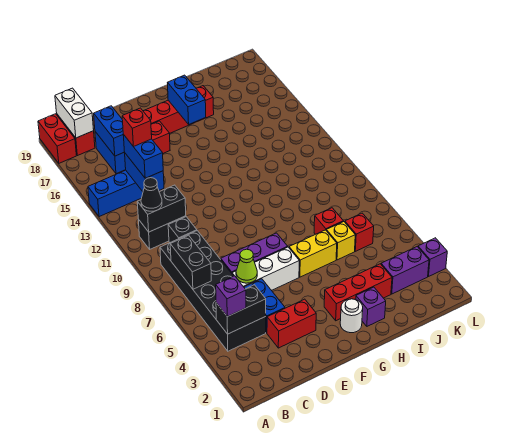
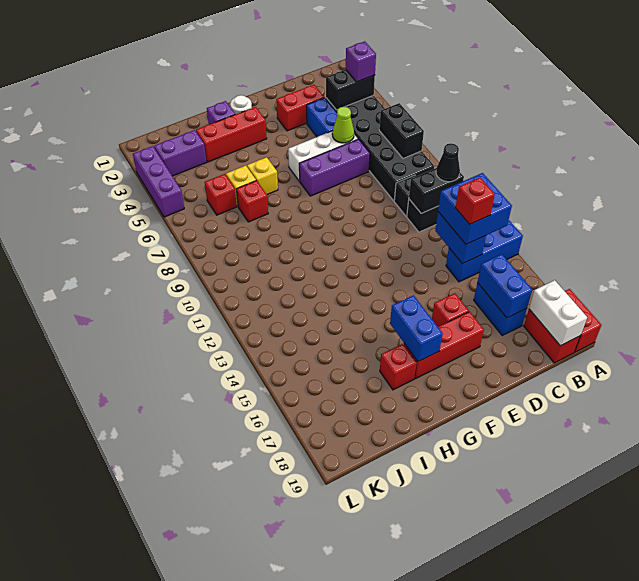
blue 1x2 brick [123,134,163,178] -> blue 2x2 brick [438,173,512,244]
yellow 1x2 brick [289,230,337,277] -> yellow 1x1 brick [247,157,278,194]
purple 1x1 brick [418,238,447,276] -> purple 1x3 brick [133,146,184,217]

